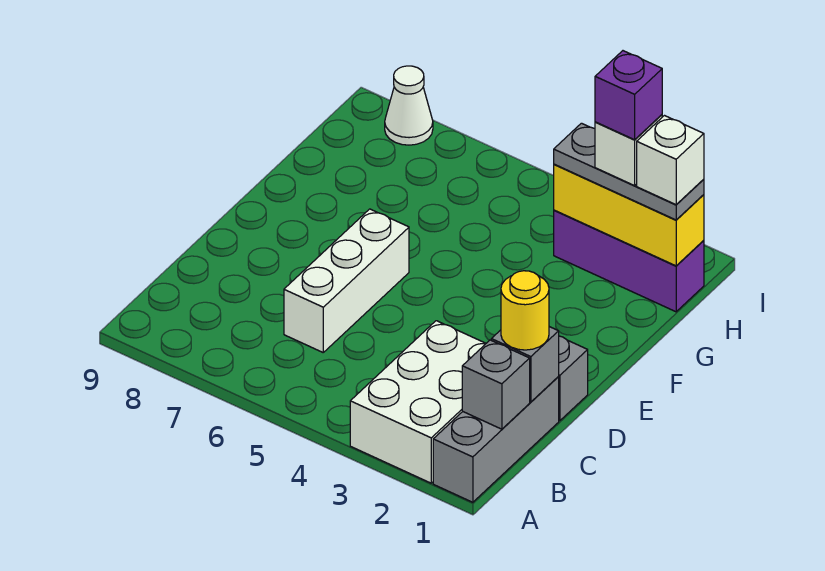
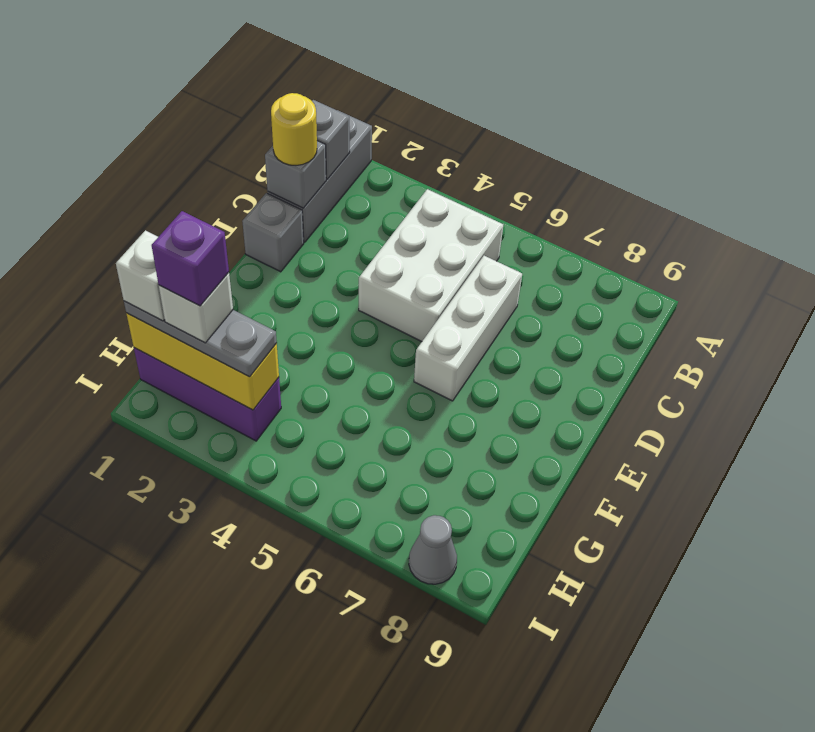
white 2x3 brick [350,321,486,483] -> white 2x3 brick moved to [359,189,503,342]
white 1x1 cone [385,66,433,145] -> grey 1x1 cone [409,515,457,584]

